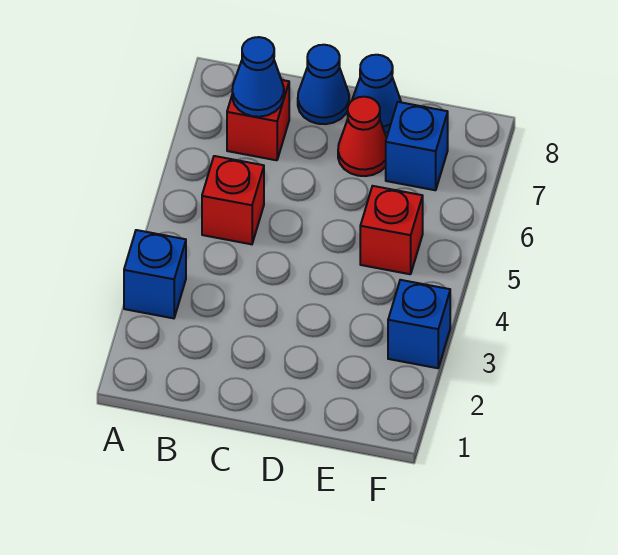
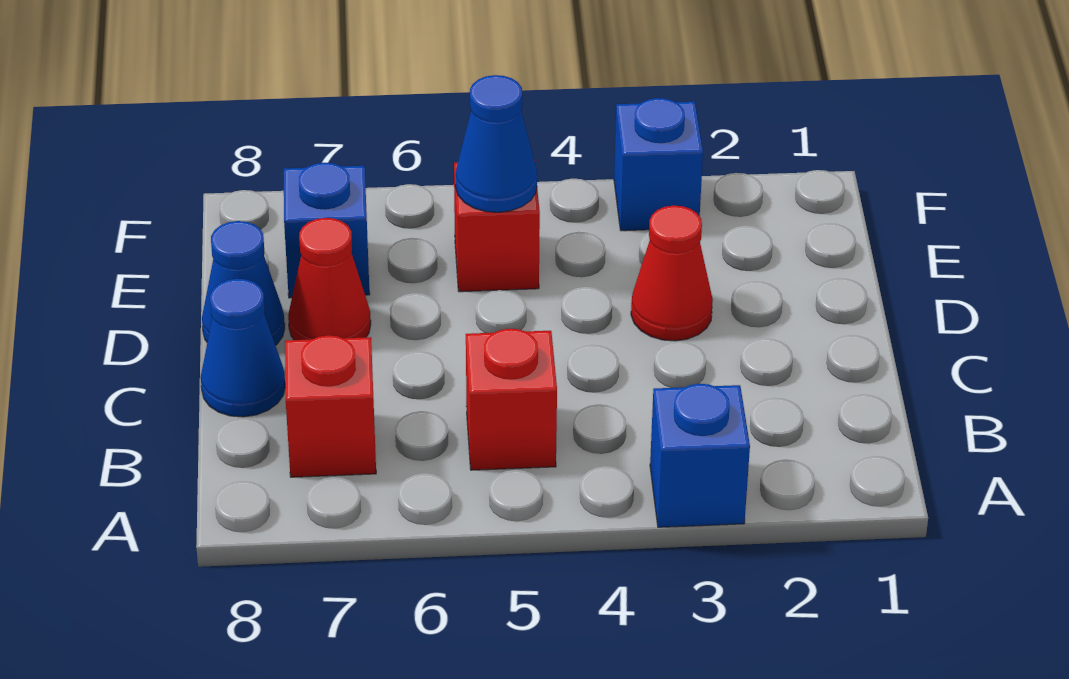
blue 1x1 cone [232,37,284,117] -> blue 1x1 cone moved to [455,75,537,212]
none -> red 1x1 cone [631,206,713,341]

